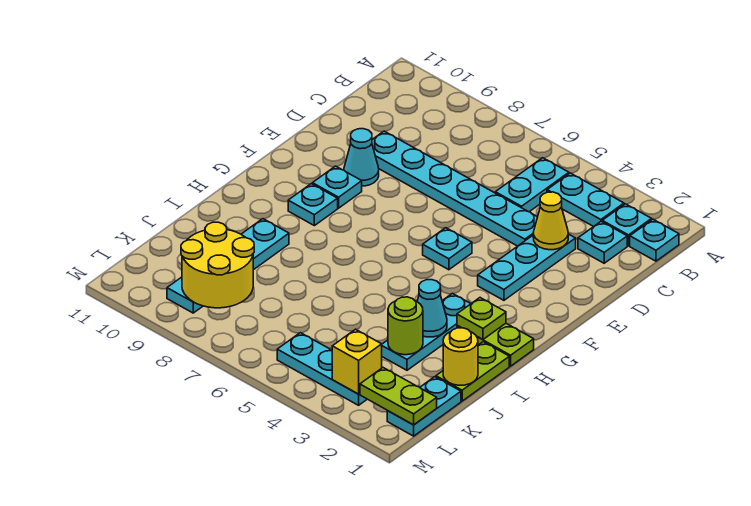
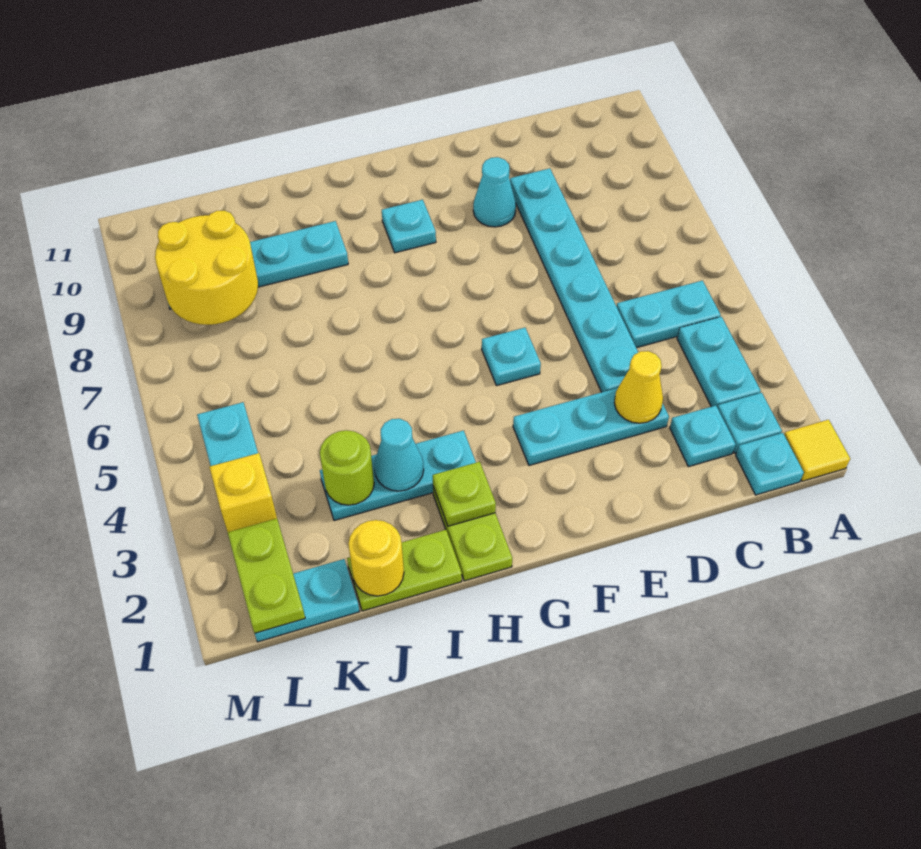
none -> yellow 1x1 tile [784,420,850,481]
cyan 1x1 plate [312,166,362,208] -> none

